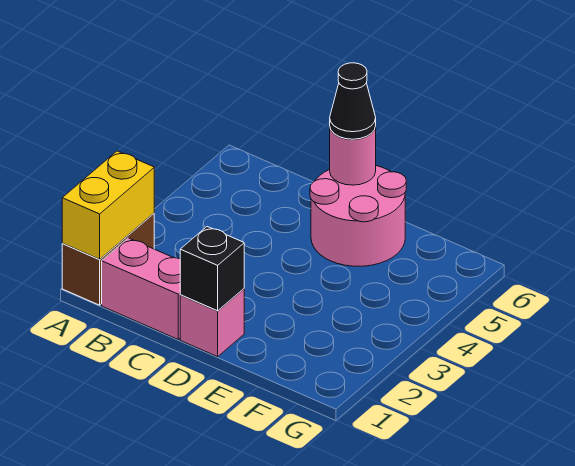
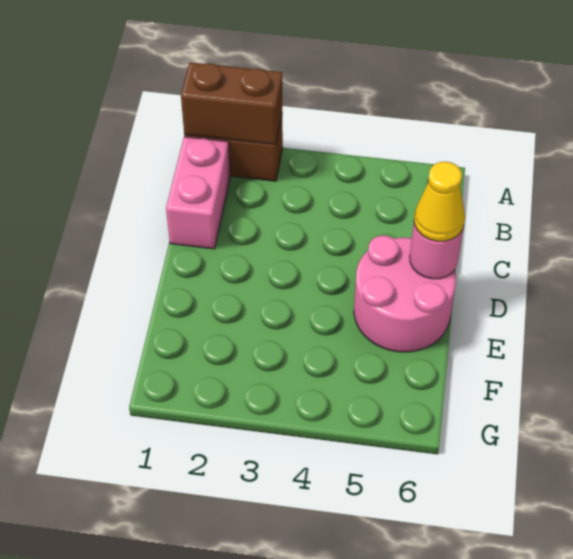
yellow 1x2 brick [62,151,154,259] -> brown 1x2 brick [181,62,282,145]
pink 1x1 brick [180,289,244,357] -> none
black 1x1 brick [180,227,244,311] -> none
black 1x1 cone [330,63,376,139] -> yellow 1x1 cone [414,162,465,241]

